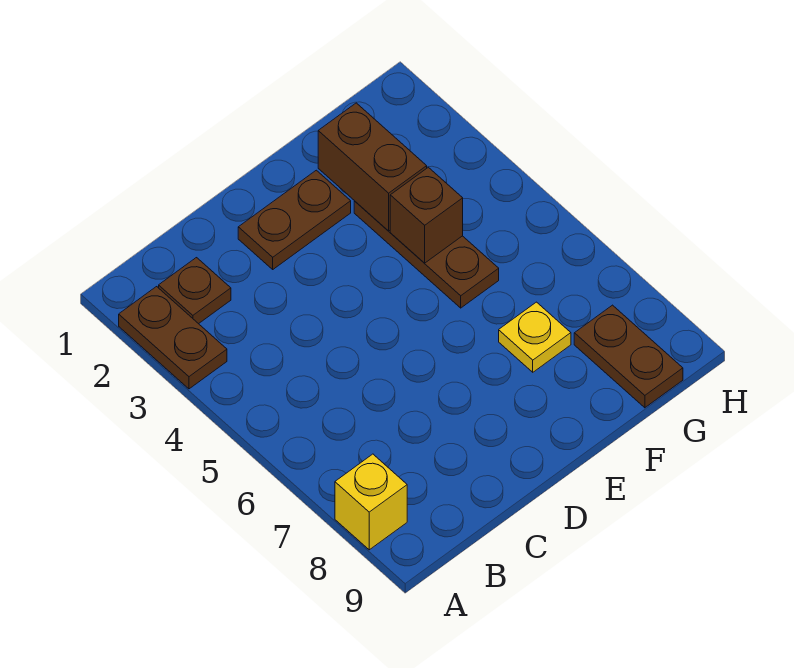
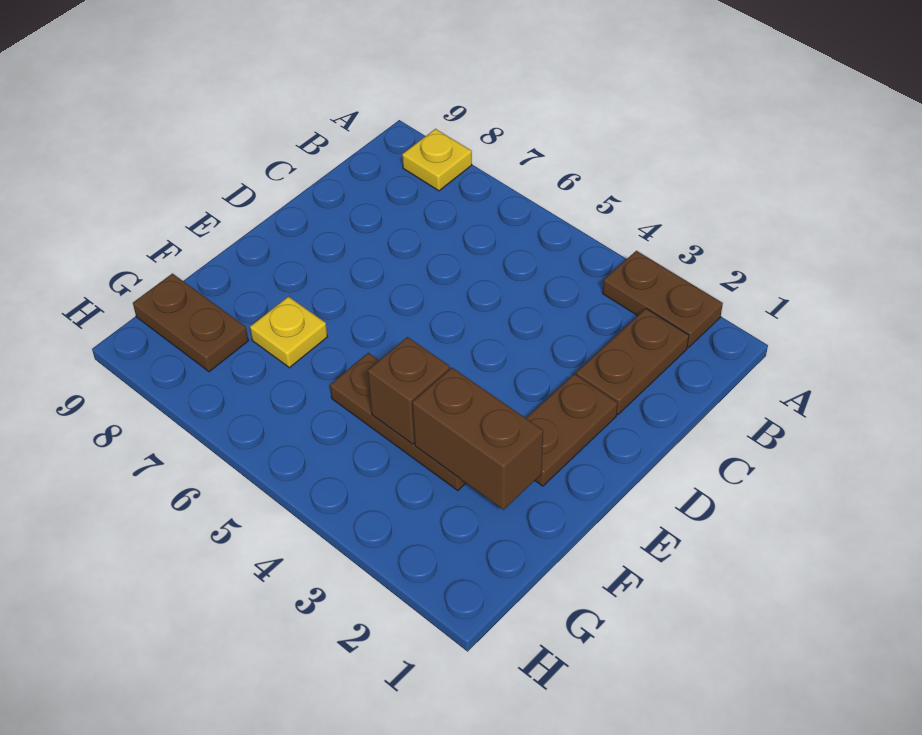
yellow 1x1 brick [335,454,407,550] -> yellow 1x1 plate [402,129,472,191]
brown 1x1 plate [159,258,231,324] -> brown 1x2 plate [576,309,689,414]

